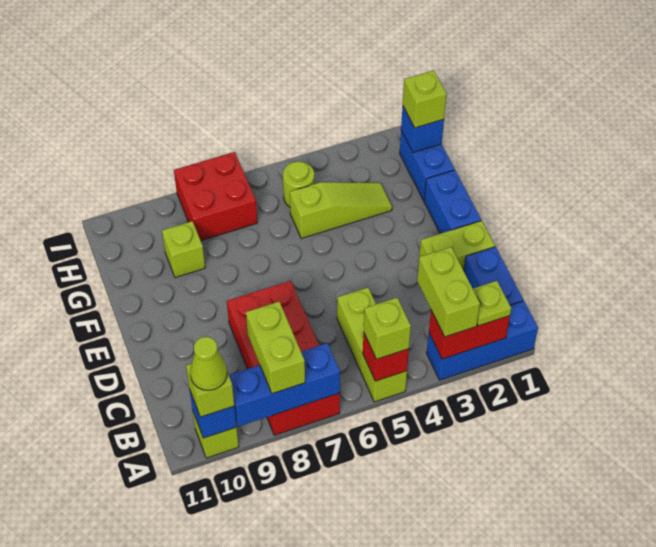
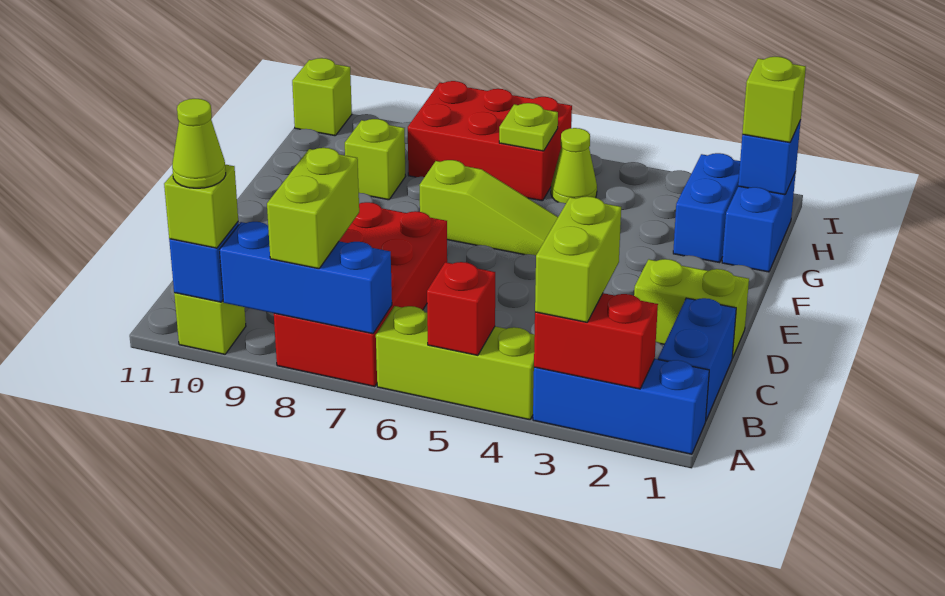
lime 1x1 plate [473,281,511,326] -> lime 1x1 plate moved to [499,103,558,151]
lime 1x3 brick [337,287,407,402] -> lime 1x3 brick turned to [376,306,535,420]
lime 1x1 brick [364,298,411,359] -> lime 1x1 brick moved to [292,58,352,136]
blue 1x2 brick [424,170,481,234] -> blue 1x2 brick moved to [673,153,740,263]
lime 1x3 slope [290,182,392,238] -> lime 1x3 slope moved to [420,160,558,255]
lime 1x1 round brick [283,161,314,207] -> lime 1x1 cone [551,128,597,203]
red 2x2 brick [174,152,257,240] -> red 2x3 brick [408,81,572,201]

